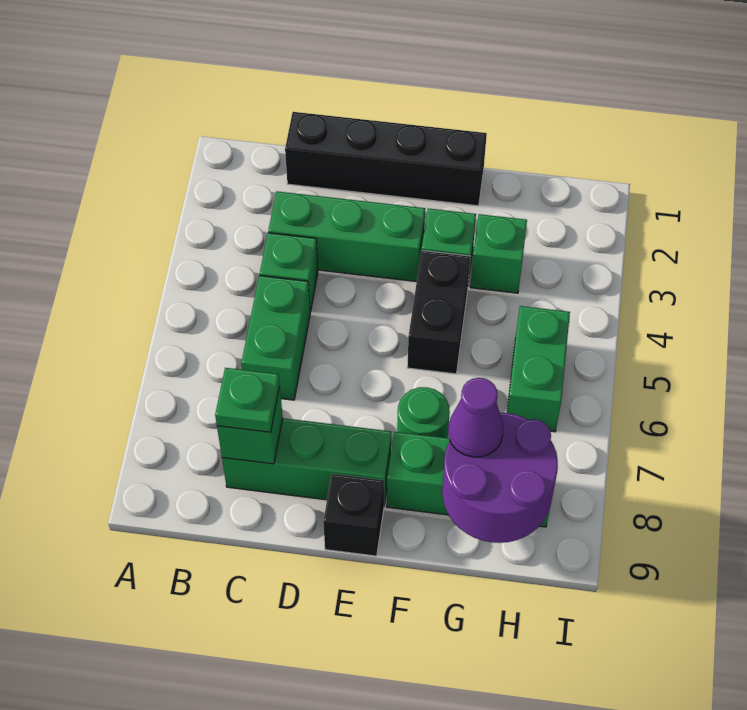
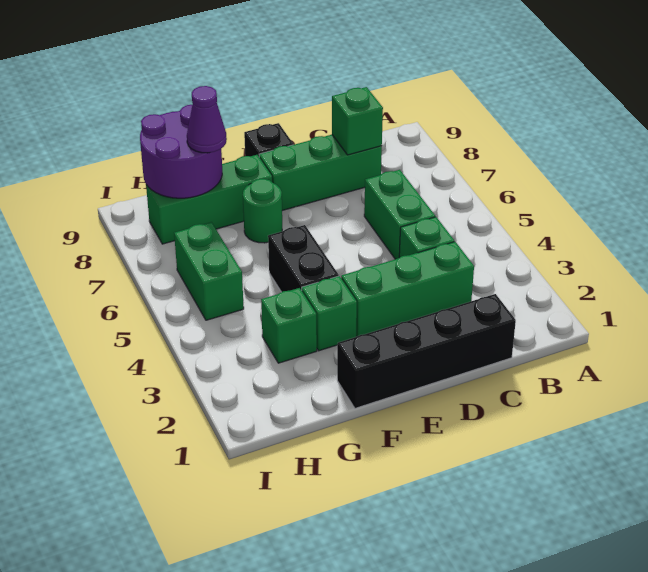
green 1x1 plate [215,368,280,432] -> none

